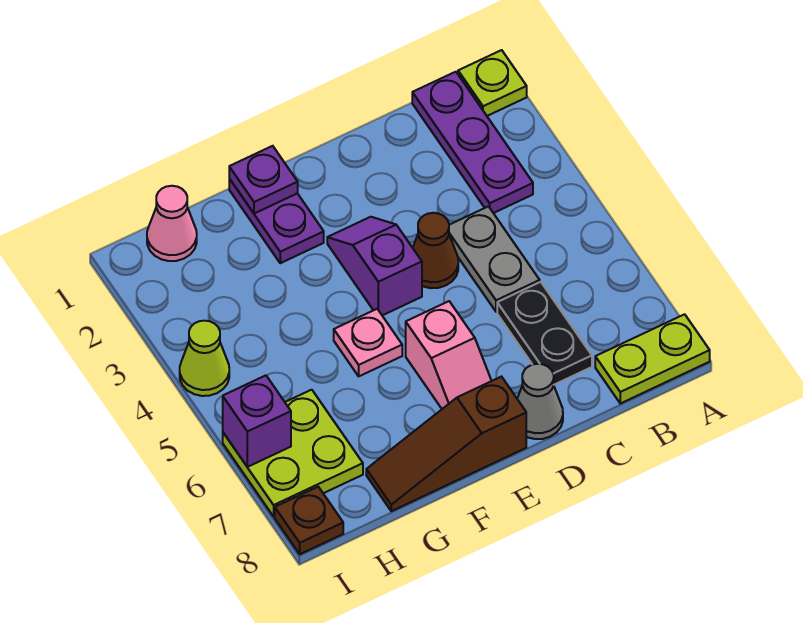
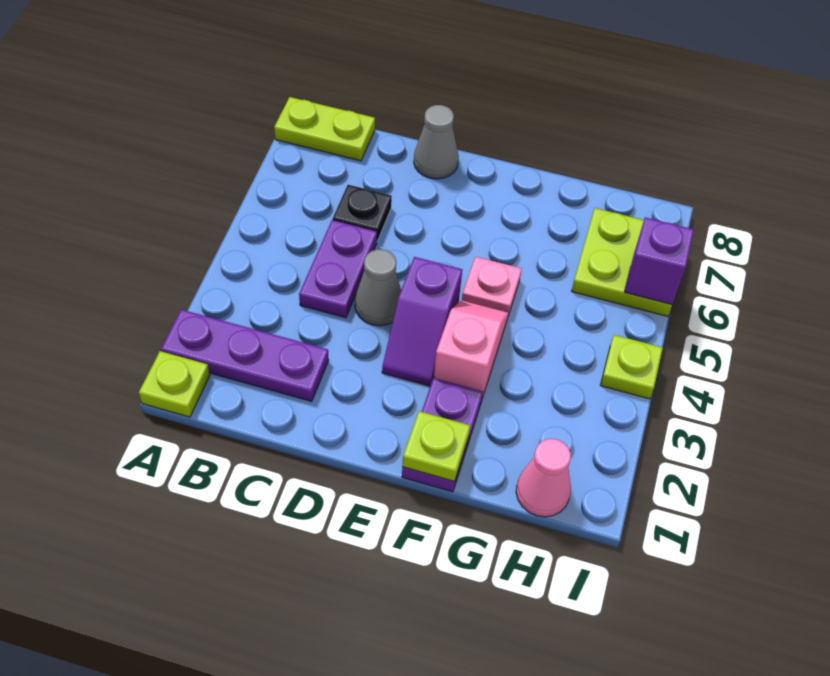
purple 1x3 plate [412,72,533,213] -> purple 1x3 plate turned to [161,310,329,402]
grey 1x2 plate [449,206,540,312] -> purple 1x2 plate [299,220,377,318]
black 1x2 plate [497,282,592,385] -> black 1x1 plate [333,185,392,241]
brown 1x1 cone [413,213,458,288] -> grey 1x1 cone [355,249,401,326]
pink 1x2 slope [406,301,491,409] -> pink 1x2 slope moved to [434,300,509,398]
brown 1x3 slope [366,377,526,511] -> none
purple 1x1 plate [229,146,298,214] -> lime 1x1 plate [402,411,470,481]
lime 1x1 cone [180,321,229,396] -> lime 1x1 plate [600,335,663,399]
brown 1x1 plate [275,487,343,554] -> none

